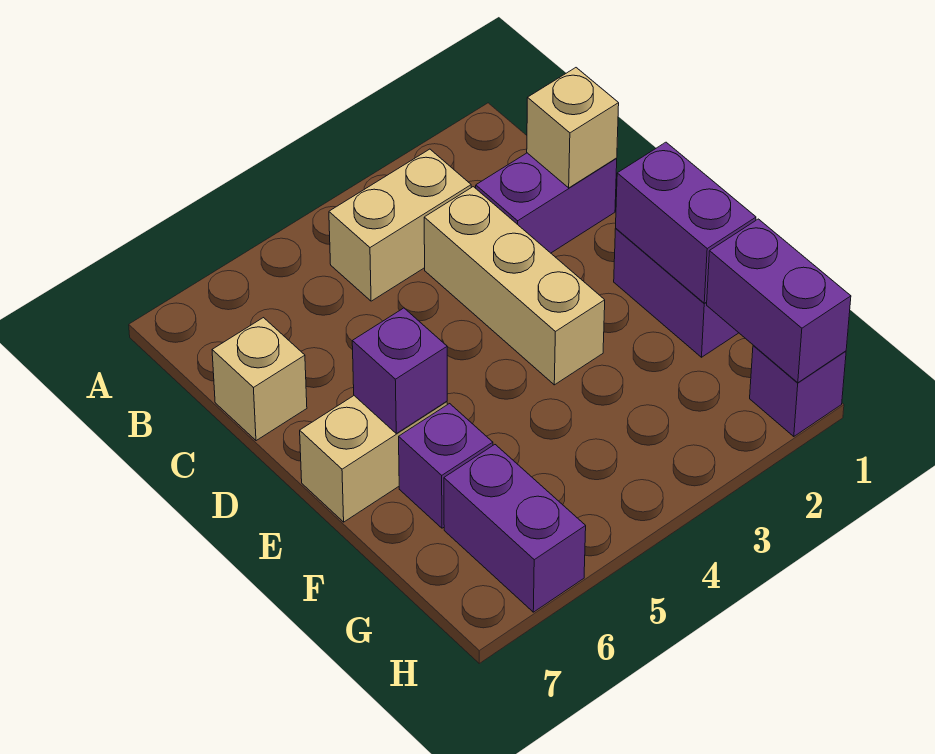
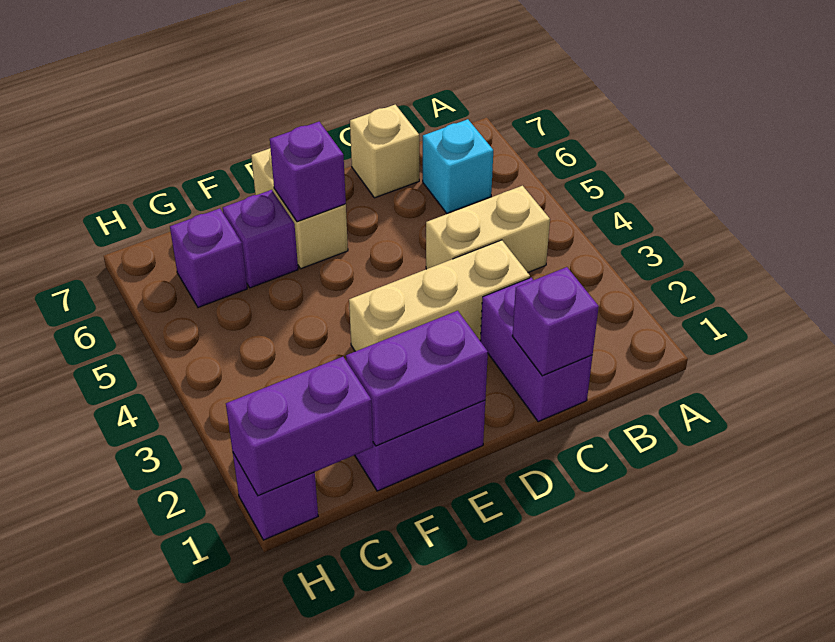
tan 1x2 brick [329,149,471,301] -> tan 1x2 brick turned to [426,186,550,272]
none -> cyan 1x1 brick [423,119,493,213]
tan 1x1 brick [527,68,619,188] -> purple 1x1 brick [512,267,599,376]
purple 1x2 brick [444,445,586,612] -> purple 1x1 brick [170,208,247,307]

